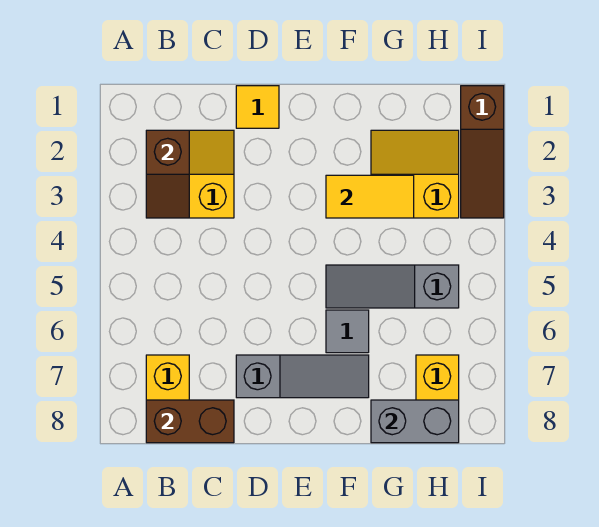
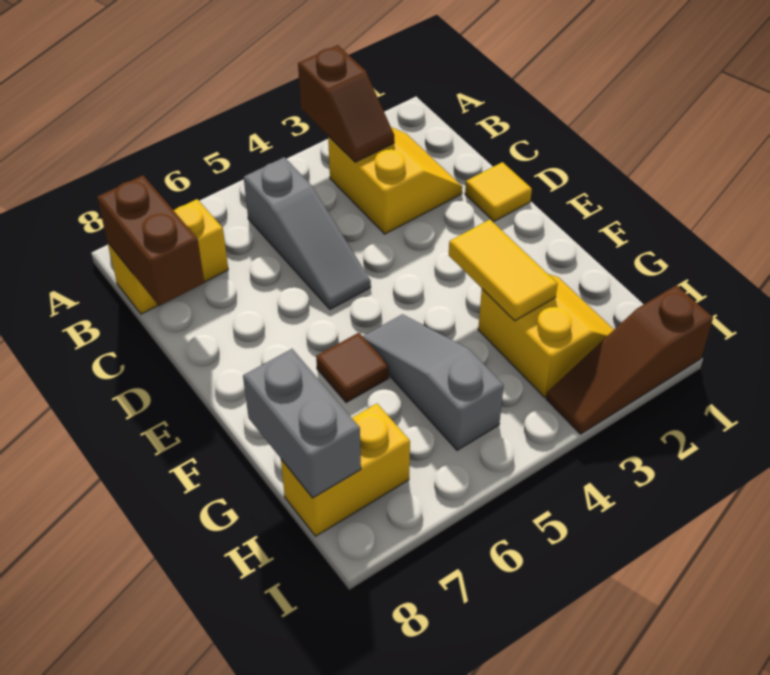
brown 1x2 slope [146,130,189,218] -> brown 1x2 slope turned to [298,45,394,162]
grey 1x3 slope [236,355,369,398] -> grey 1x3 slope moved to [244,157,371,309]
grey 1x1 tile [326,310,369,353] -> brown 1x1 tile [316,333,389,403]

